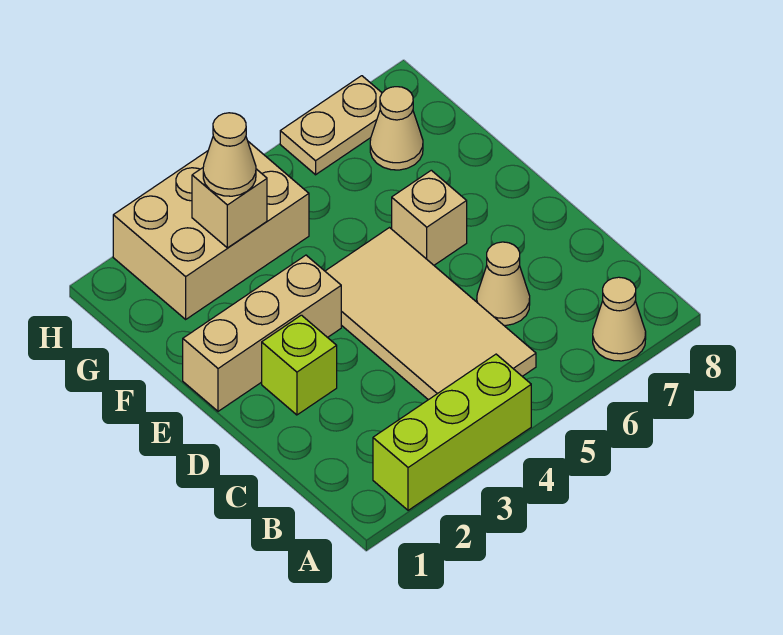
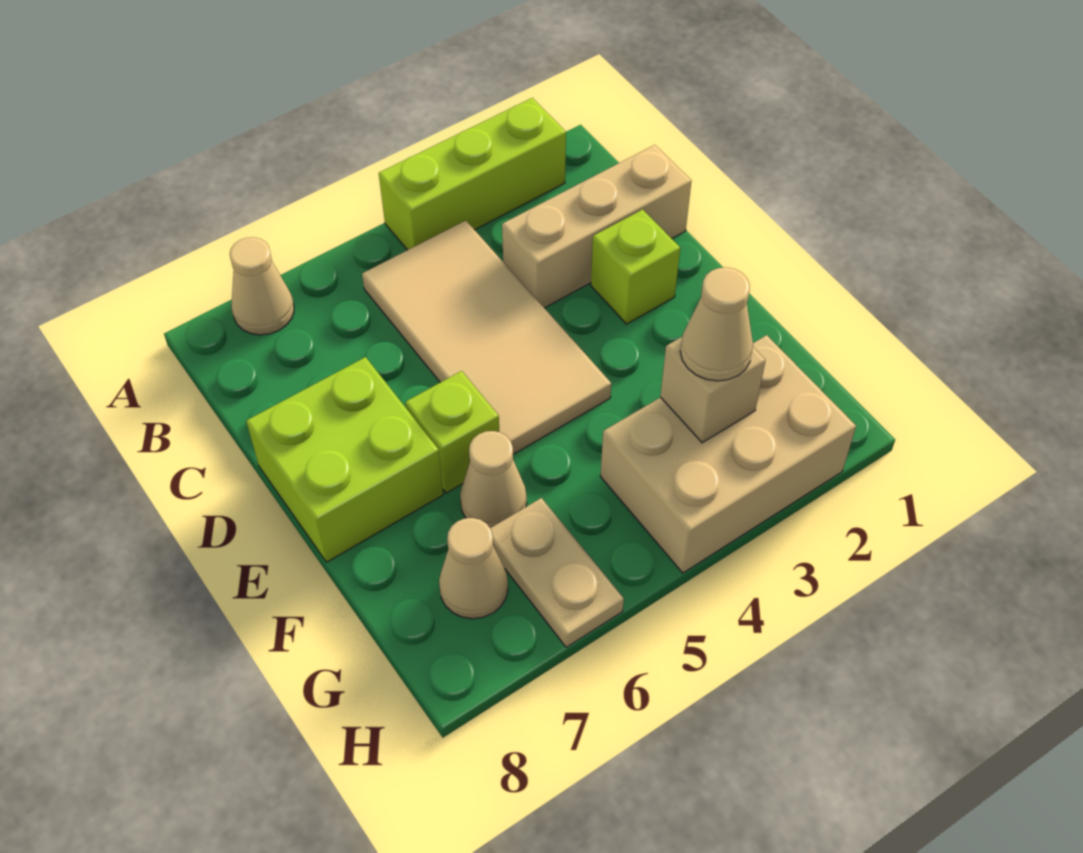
tan 1x1 cone [477,242,530,326] -> tan 1x1 cone moved to [460,431,527,528]
none -> lime 2x2 brick [246,357,443,562]
tan 1x3 brick [183,255,341,411] -> tan 1x3 brick moved to [502,145,691,308]
tan 1x1 brick [392,170,467,265] -> lime 1x1 brick [405,371,499,493]
tan 1x2 plate [280,76,382,175] -> tan 1x2 plate turned to [490,498,624,647]

